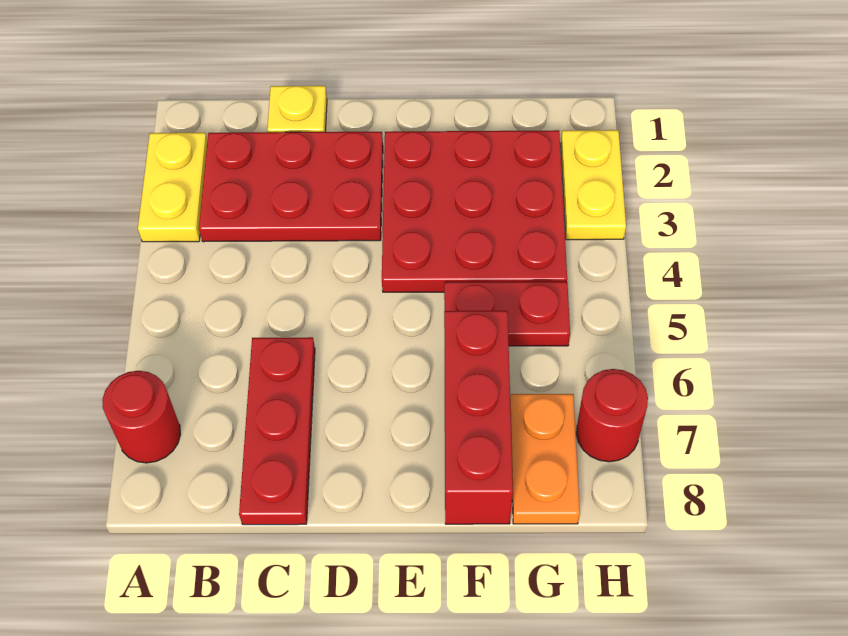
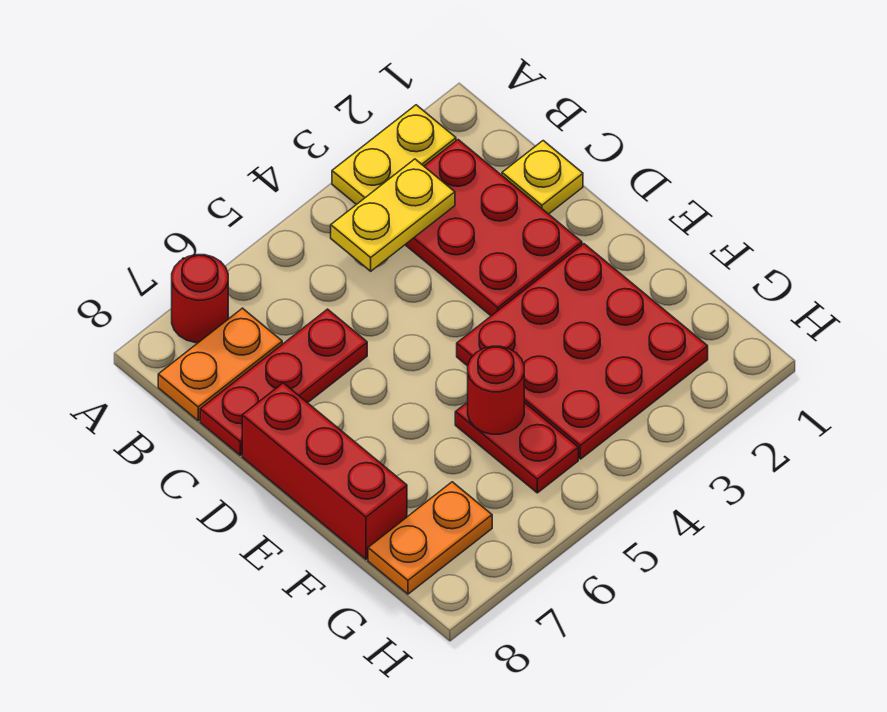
none -> orange 1x2 plate [158,308,282,421]
red 1x3 brick [444,311,513,524] -> red 1x3 brick turned to [242,383,407,559]
yellow 1x2 plate [561,130,626,240] -> yellow 1x2 plate moved to [331,159,455,271]
red 1x1 round brick [576,369,648,462] -> red 1x1 round brick moved to [468,346,524,434]

